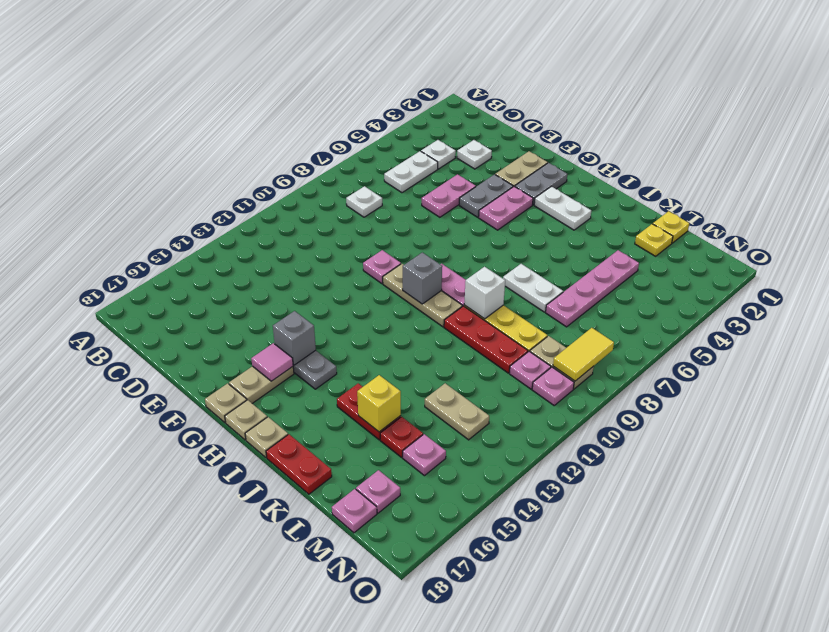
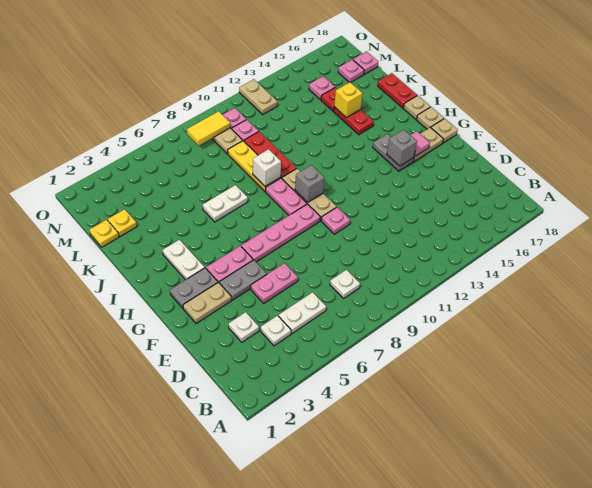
white 1x2 plate [503,264,563,312] -> white 1x2 plate turned to [203,185,248,222]
pink 1x4 plate [546,250,639,327] -> pink 1x4 plate moved to [241,204,320,262]
tan 1x2 plate [425,383,489,440] -> tan 1x2 plate moved to [239,79,277,114]

